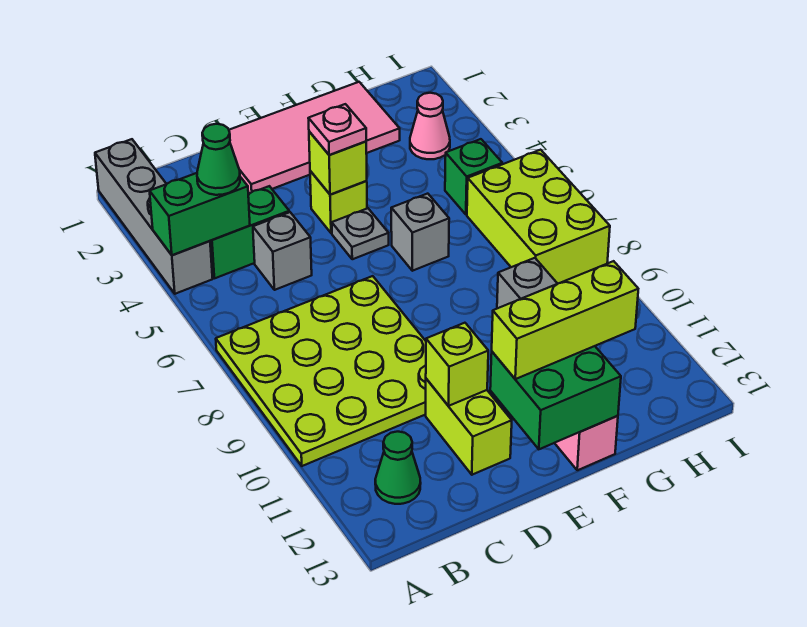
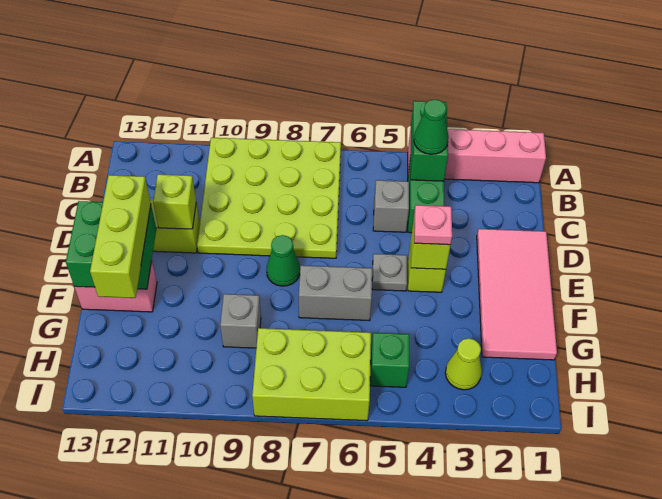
grey 1x4 brick [95,139,213,294] -> pink 1x4 brick [408,129,546,183]
green 1x1 cone [375,432,421,504] -> green 1x1 cone moved to [266,235,300,286]
grey 1x1 brick [391,194,449,271] -> grey 1x2 brick [299,265,372,321]
pink 1x1 cone [410,93,450,159] -> lime 1x1 cone [445,338,482,390]

